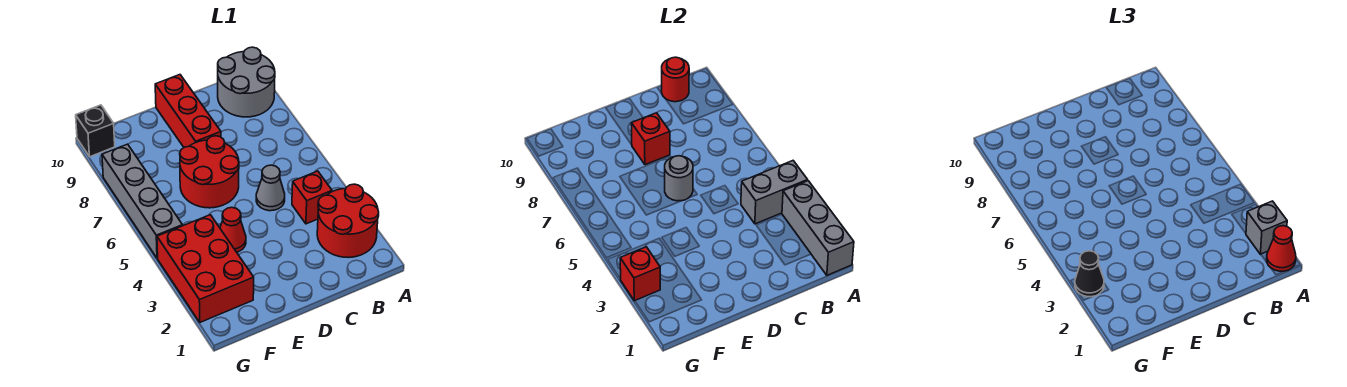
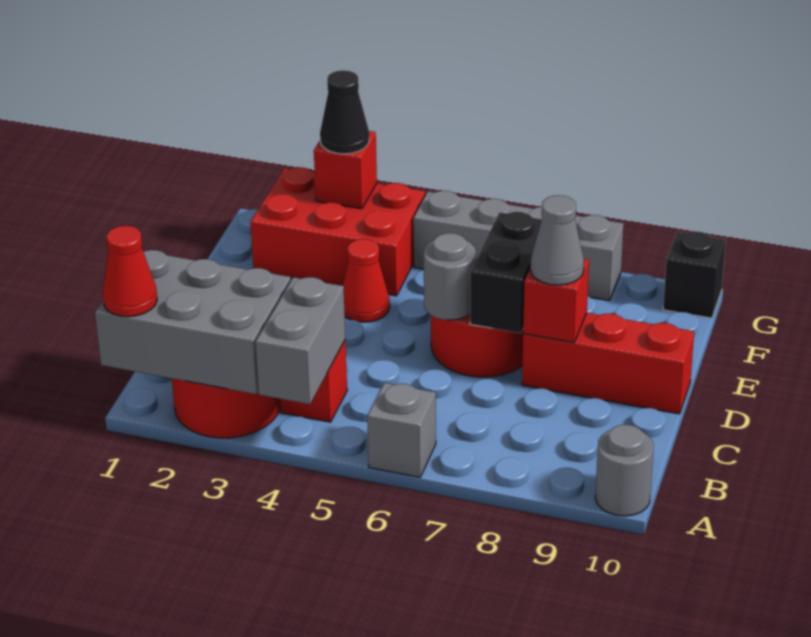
grey 1x3 brick [782,181,854,275] -> grey 2x3 brick [95,250,291,394]
grey 1x1 brick [1246,201,1287,254] -> grey 1x1 brick moved to [367,383,436,477]
grey 2x2 round brick [218,47,275,117] -> grey 1x1 round brick [595,425,654,516]
red 1x1 round brick [662,57,689,102] -> none
grey 1x1 cone [256,165,285,211] -> grey 1x1 cone moved to [530,195,584,285]
none -> black 1x2 brick [470,212,542,333]

